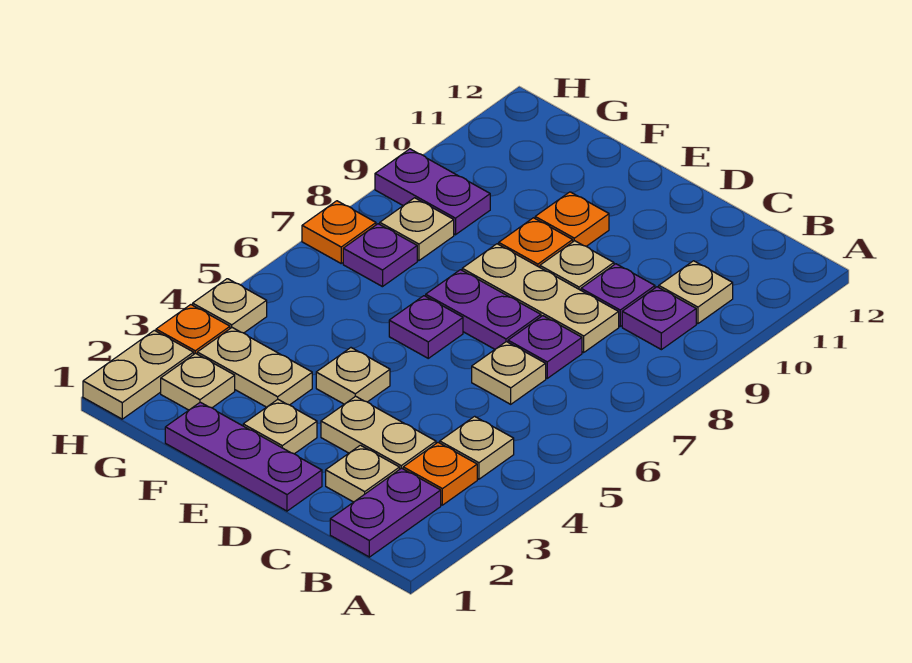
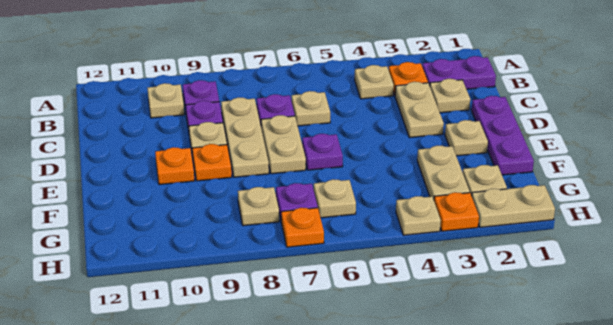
purple 1x2 plate [426,270,541,349] -> tan 1x2 plate [261,115,306,174]
tan 1x1 plate [316,348,390,404] -> tan 1x1 plate moved to [314,179,356,218]
purple 1x2 plate [375,149,490,235] -> none

